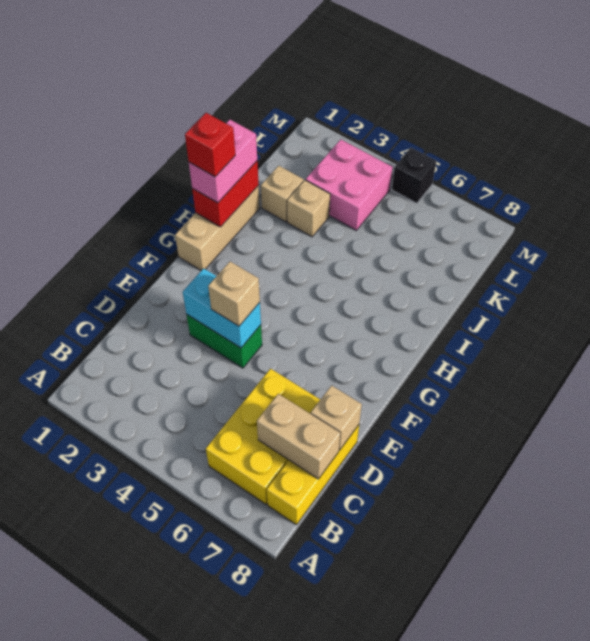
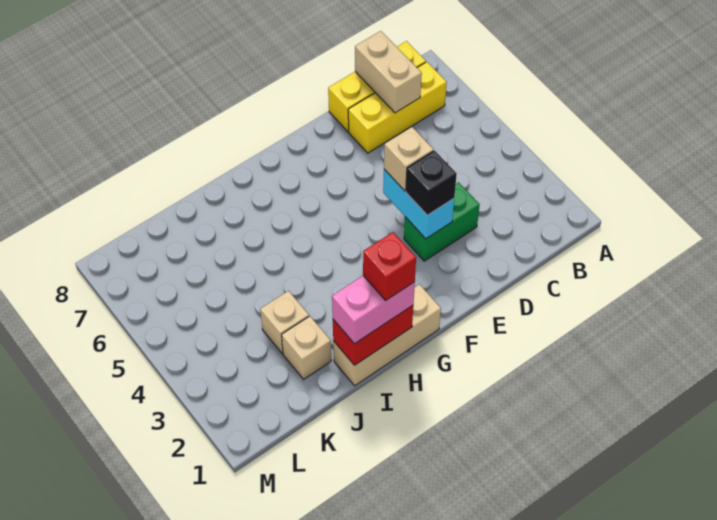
yellow 2x3 brick [206,369,320,504] -> yellow 1x3 brick [348,62,447,153]
tan 1x1 brick [311,386,362,450] -> none
green 1x2 brick [186,314,262,368] -> green 1x2 brick turned to [404,182,480,261]
pink 2x2 brick [306,140,393,230] -> none
black 1x1 brick [392,148,436,203] -> black 1x1 brick moved to [406,151,457,215]

